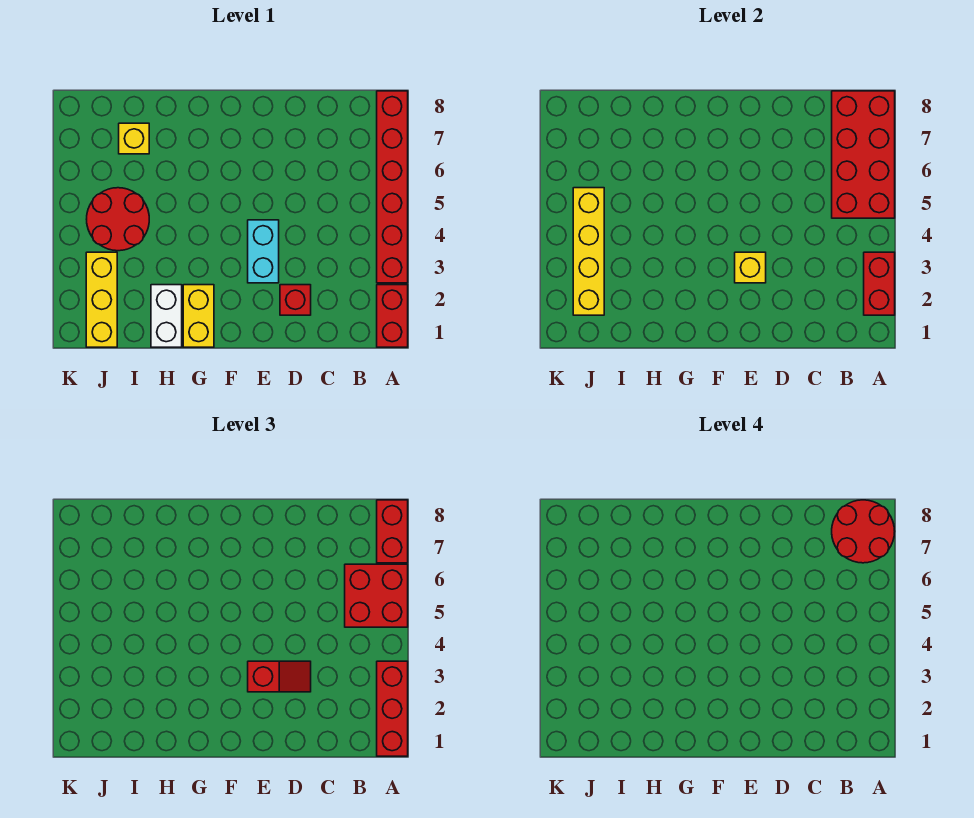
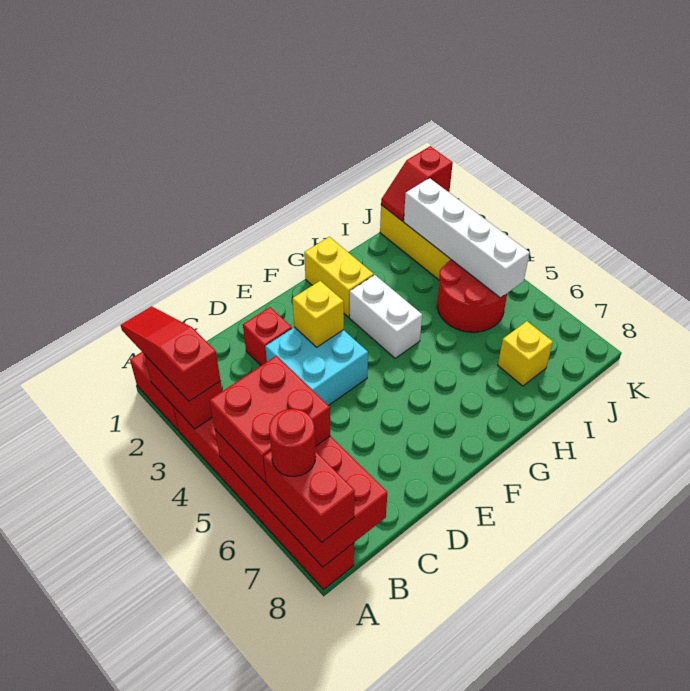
red 1x3 brick [377,661,408,756] -> red 1x3 slope [121,306,221,401]
red 2x2 round brick [832,500,895,563] -> red 1x1 round brick [269,409,316,476]
red 1x2 slope [248,661,311,692] -> red 1x2 slope moved to [381,146,453,221]
cyan 1x2 brick [248,220,279,283] -> cyan 2x2 brick [265,327,368,406]
white 1x2 brick [151,285,182,347] -> white 1x2 brick moved to [349,275,422,358]
yellow 1x4 brick [573,188,604,315] -> white 1x4 brick [404,178,530,298]

